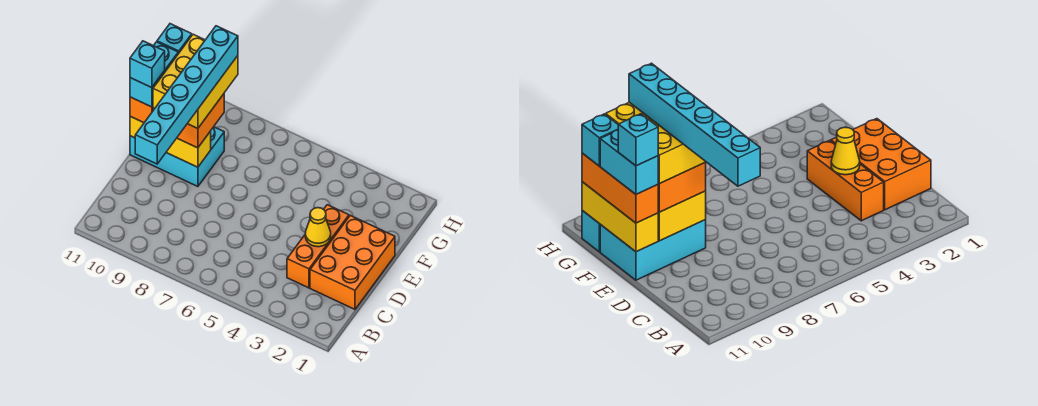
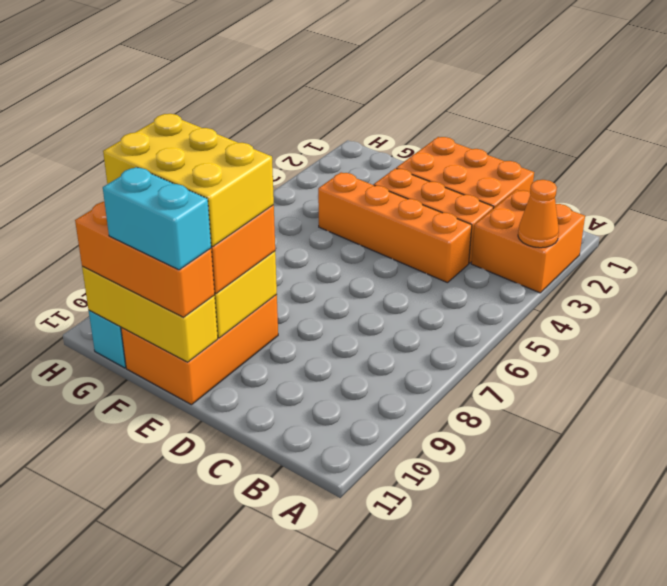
none -> orange 2x2 brick [471,190,585,293]
none -> orange 1x1 cone [518,180,559,248]
cyan 1x6 brick [135,26,238,164] -> none
none -> orange 1x4 brick [318,172,472,283]
yellow 1x1 cone [305,208,331,247] -> none
cyan 2x3 brick [130,127,224,187] -> orange 2x3 brick [121,295,278,405]
cyan 1x1 brick [130,41,165,88] -> none
cyan 1x1 brick [157,24,192,54] -> none

